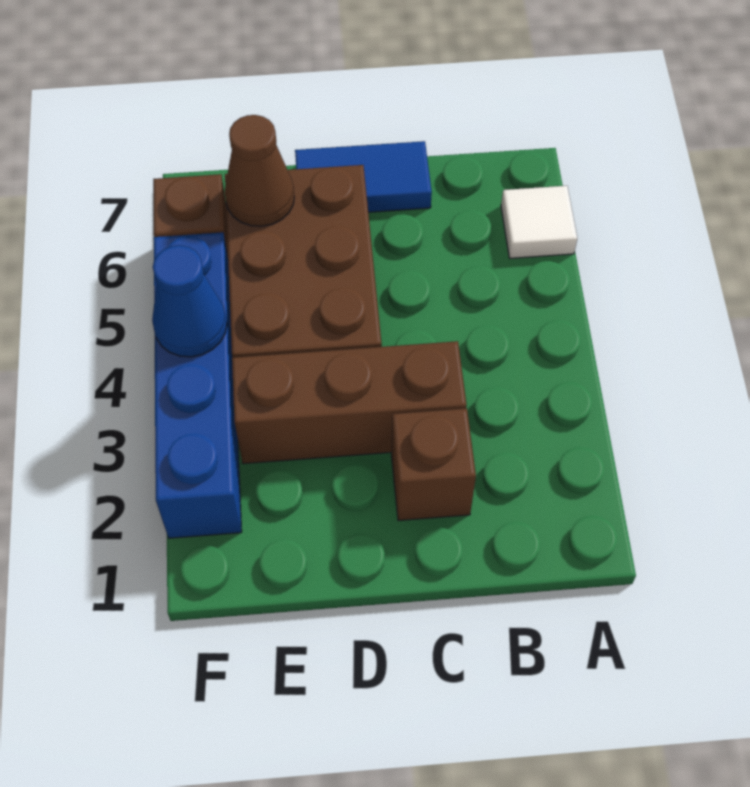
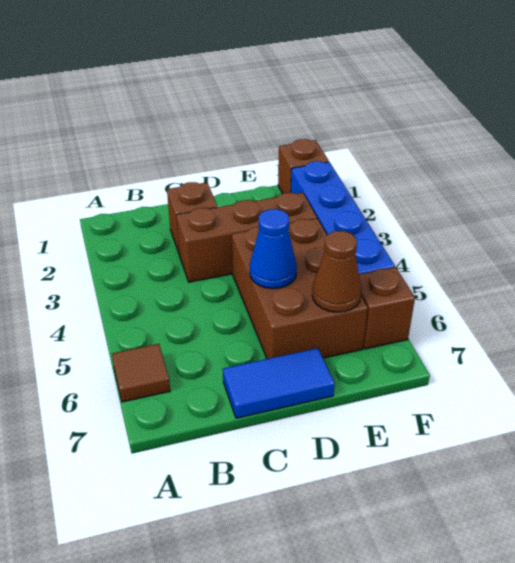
white 1x1 tile [501,186,577,258] -> brown 1x1 tile [112,344,170,402]
none -> brown 1x1 brick [278,139,329,194]
blue 1x1 cone [152,245,227,357] -> blue 1x1 cone moved to [250,209,297,289]

